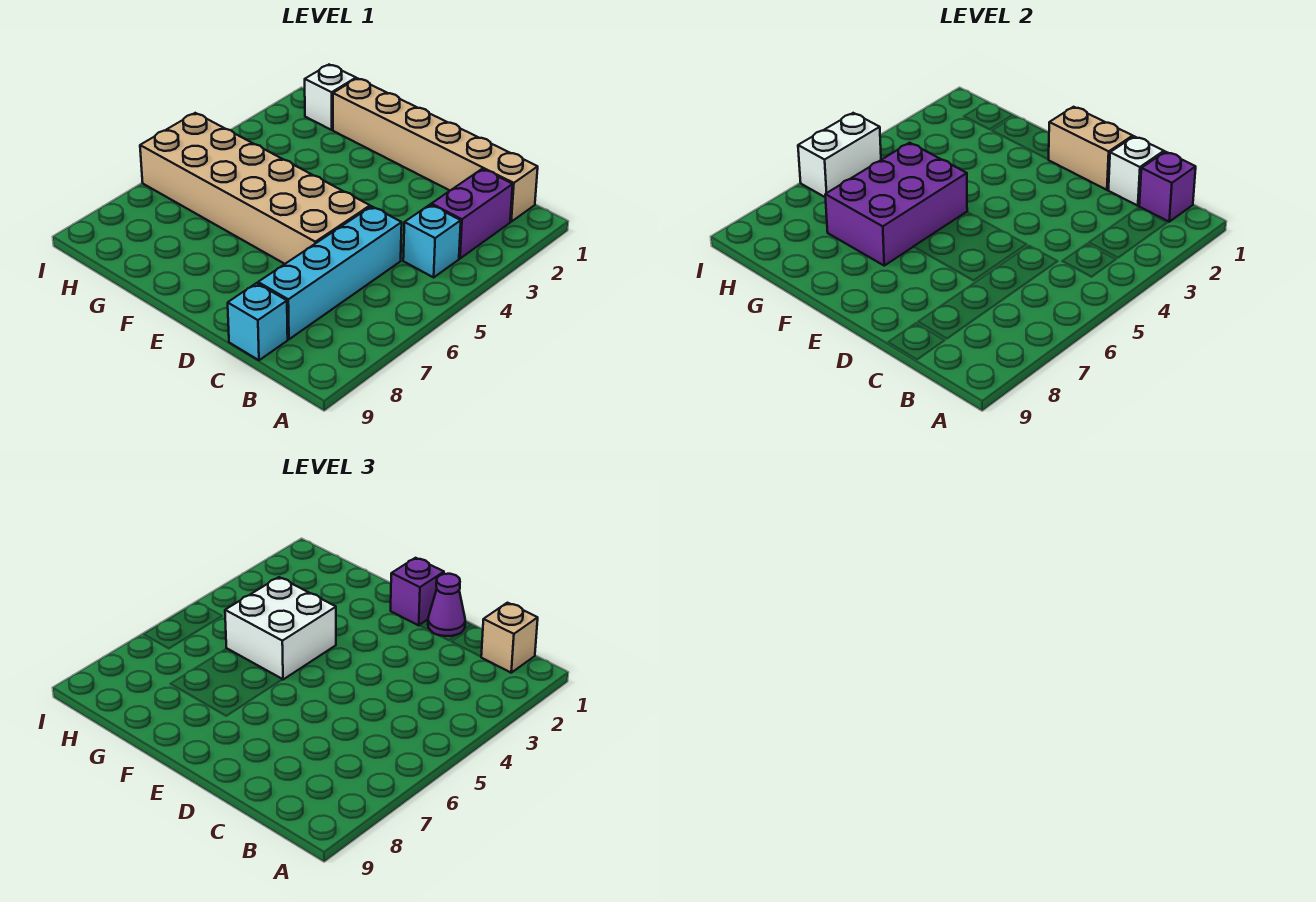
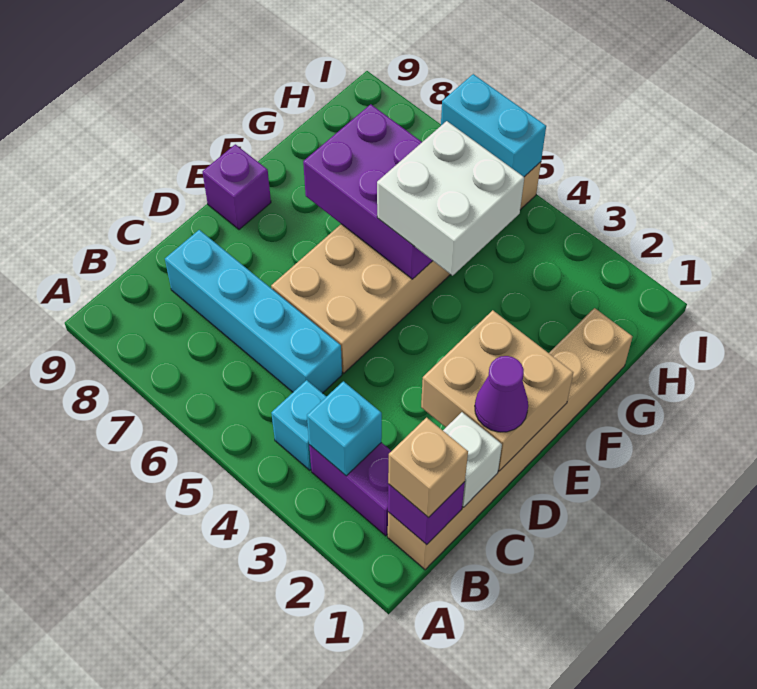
cyan 1x1 brick [228,283,288,360] -> cyan 1x1 brick moved to [307,381,382,476]
tan 1x2 brick [1048,107,1133,190] -> tan 2x2 brick [421,310,573,471]
purple 1x1 brick [391,558,444,625] -> purple 1x1 brick moved to [203,144,271,230]
white 1x1 brick [305,65,356,130] -> none
white 1x2 brick [798,113,881,197] -> cyan 1x2 brick [441,74,546,177]

